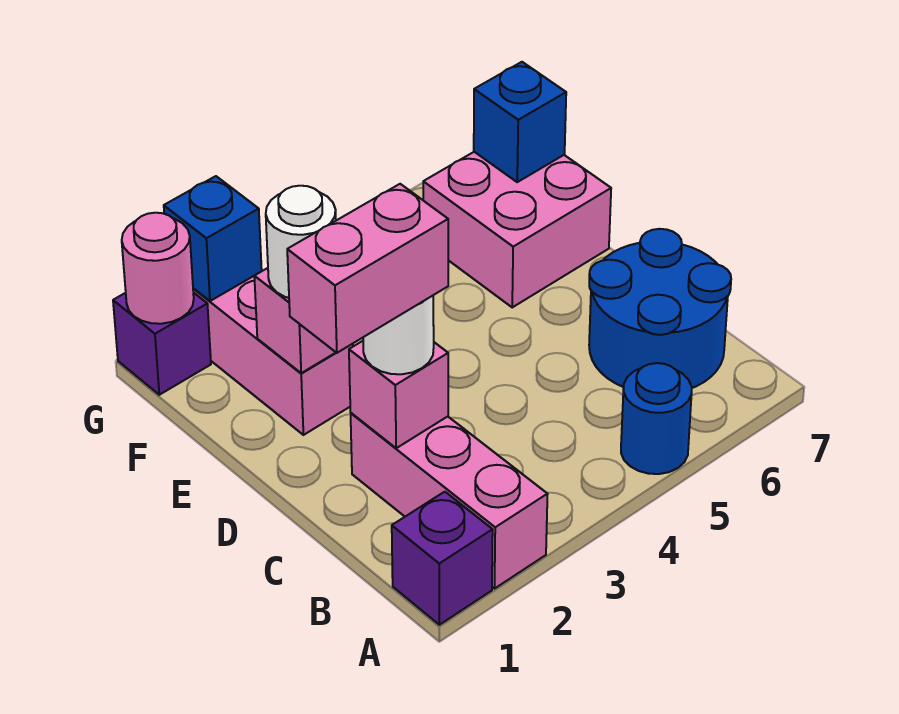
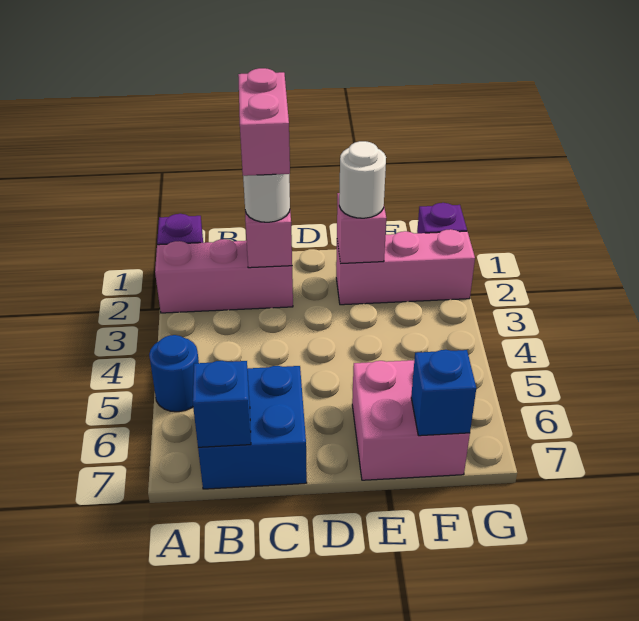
blue 2x2 round brick [589,229,731,388] -> blue 2x2 brick [198,366,307,489]
pink 1x1 round brick [122,213,194,324] -> none
blue 1x1 brick [164,176,262,301] -> blue 1x1 brick moved to [193,361,251,447]

